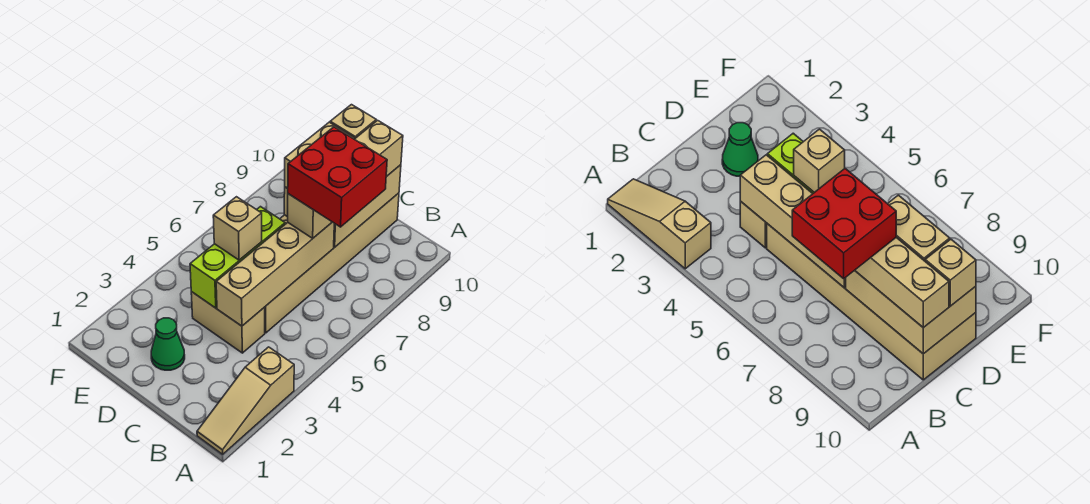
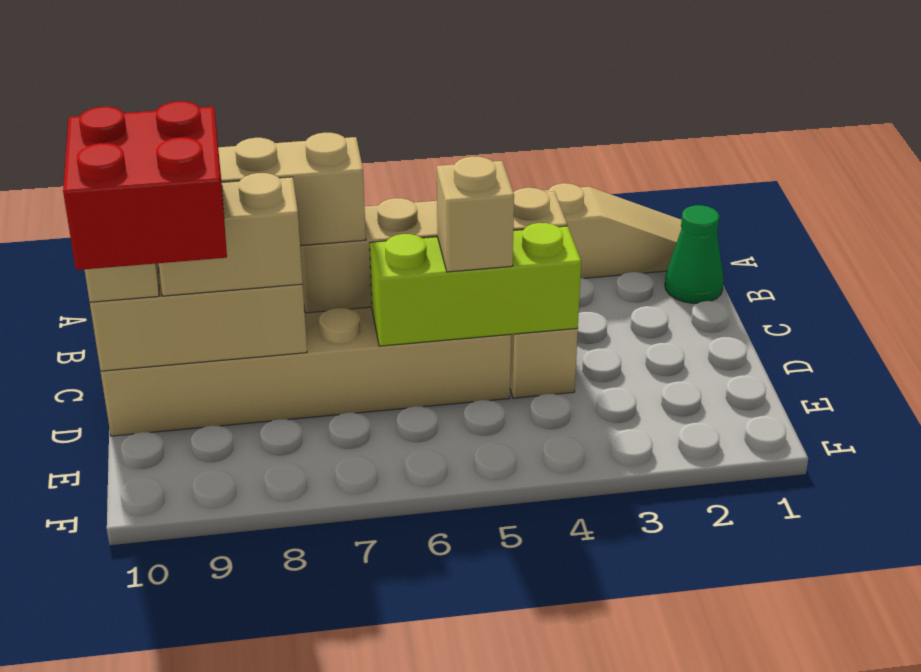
red 2x2 brick [287,127,387,227] -> red 2x2 brick moved to [63,101,227,270]
green 1x1 cone [151,318,185,370] -> green 1x1 cone moved to [665,205,724,303]

